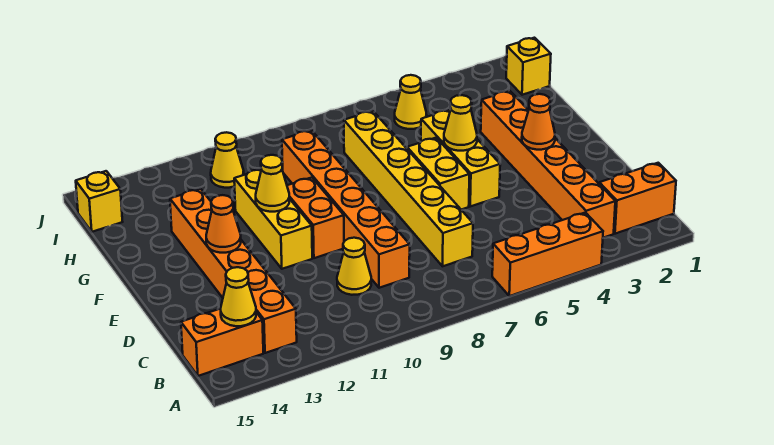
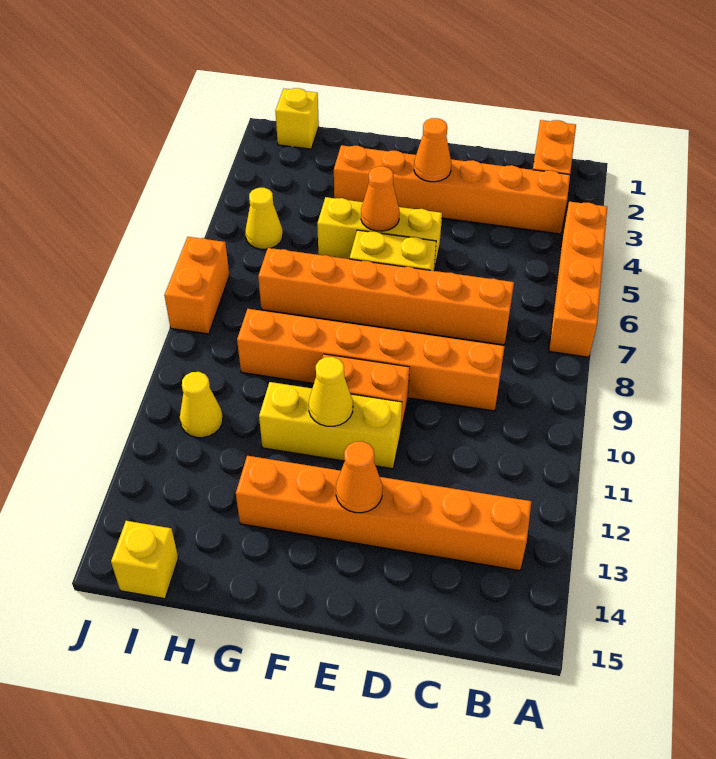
orange 1x3 brick [492,213,603,296] -> orange 1x4 brick [549,202,607,357]
orange 1x2 brick [181,309,263,376] -> orange 1x2 brick moved to [164,237,229,334]
yellow 1x1 cone [221,267,256,326] -> none
yellow 1x6 brick [344,111,473,266] -> orange 1x6 brick [258,248,514,345]
yellow 1x1 cone [337,238,371,295] -> none
yellow 1x1 cone [444,95,477,151] -> orange 1x1 cone [361,166,399,231]

